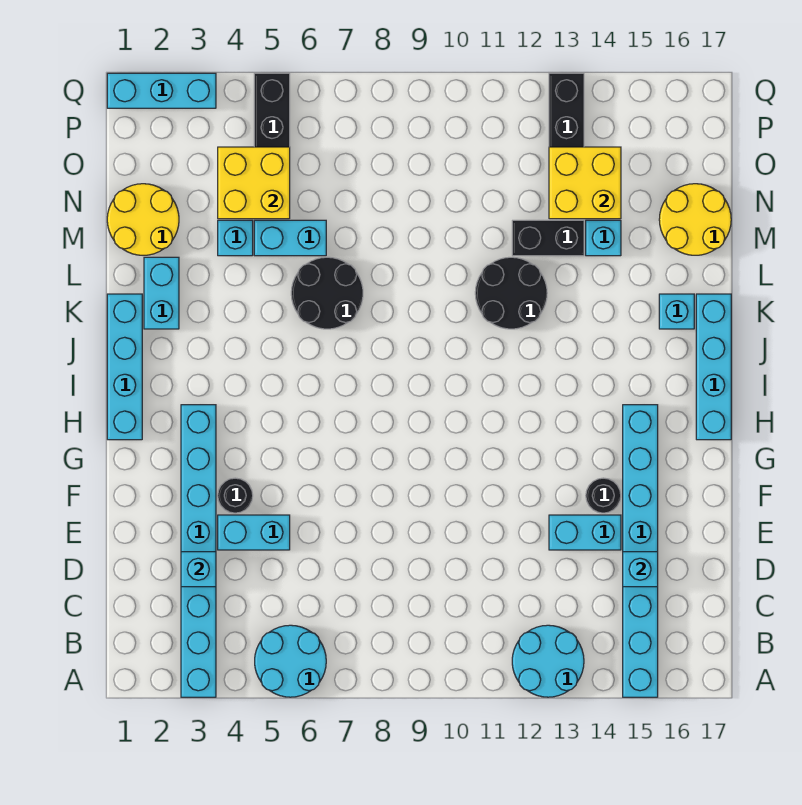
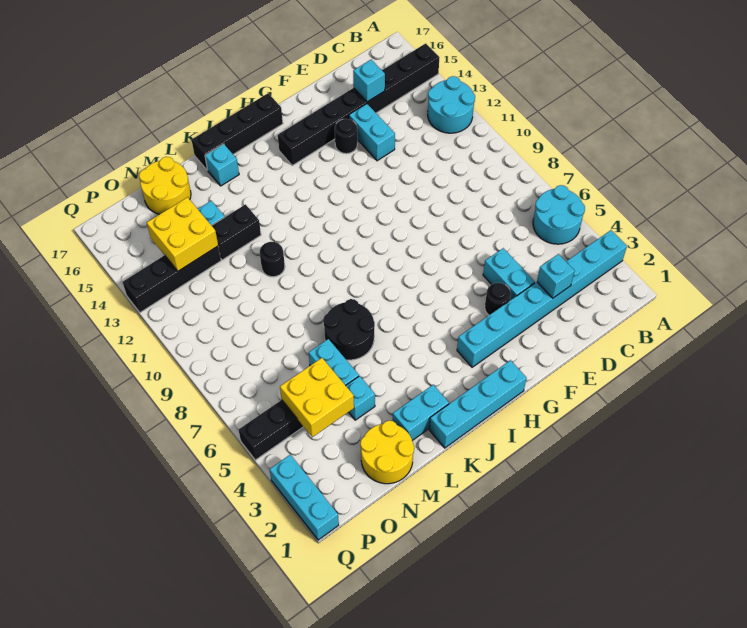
cyan 1x8 brick [623,405,658,697] -> black 1x8 brick [278,43,440,165]
cyan 1x4 brick [696,294,731,440] -> black 1x4 brick [192,93,283,170]
black 2x2 round brick [475,257,547,329] -> black 1x1 round brick [260,242,285,277]
black 1x2 brick [512,220,584,256] -> black 1x2 brick turned to [212,204,261,260]

